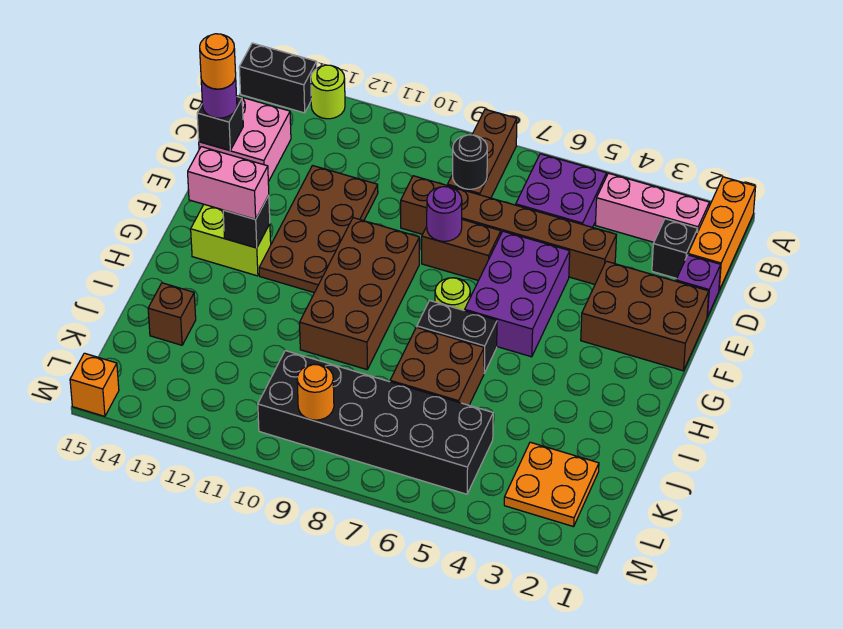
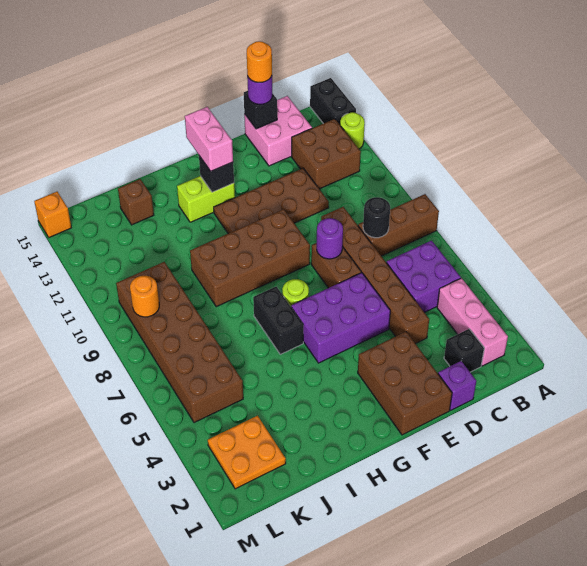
orange 1x3 brick [688,177,756,290] -> none
lime 1x2 brick [191,204,271,276] -> lime 1x2 brick turned to [177,176,235,222]
brown 2x2 brick [390,327,484,405] -> brown 2x2 brick moved to [292,119,361,189]
black 2x6 brick [258,351,493,494] -> brown 2x6 brick [116,262,243,423]

